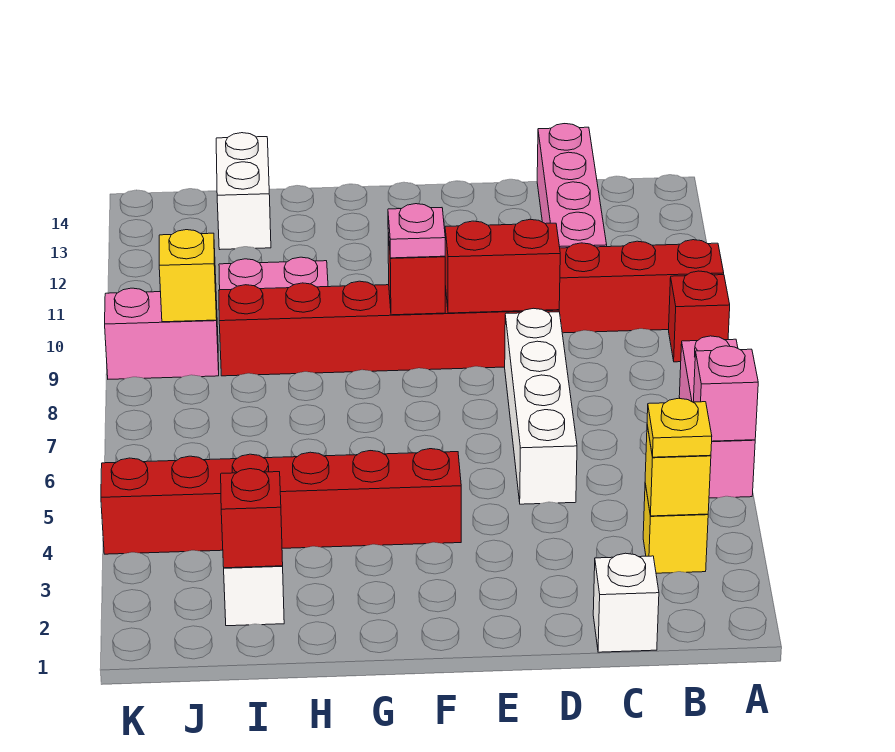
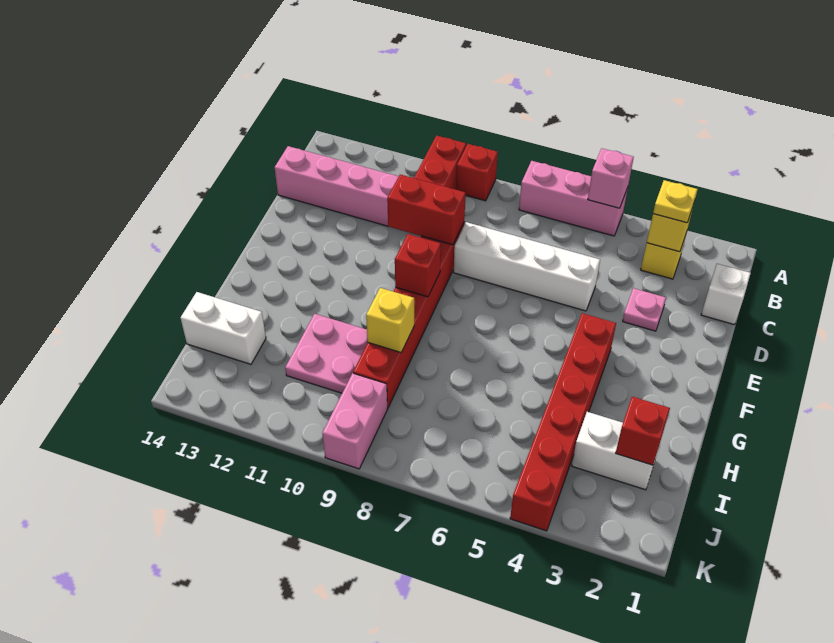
red 1x2 brick [445,219,560,313] -> red 1x2 brick turned to [387,175,466,245]
pink 1x1 plate [388,204,445,258] -> pink 1x1 plate moved to [623,288,666,331]
yellow 1x1 brick [159,230,217,322] -> yellow 1x1 brick moved to [366,288,414,352]

